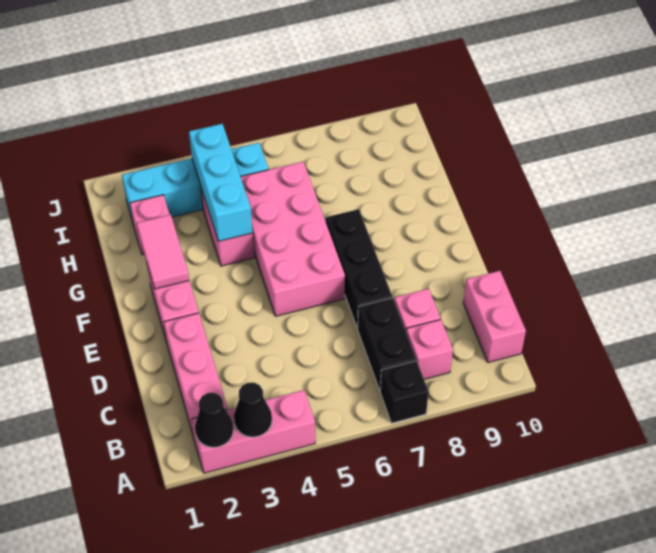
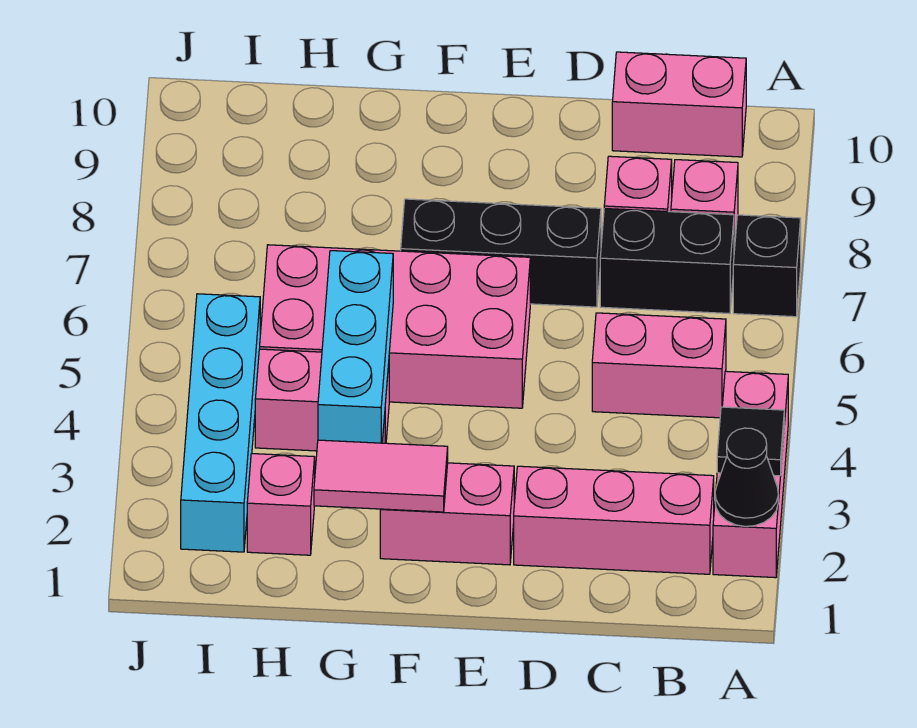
black 1x1 cone [234,382,272,437] -> black 1x1 tile [717,407,784,476]
none -> pink 1x2 brick [592,313,726,418]
cyan 1x3 brick [189,124,252,241] -> cyan 1x3 brick turned to [318,251,393,443]

